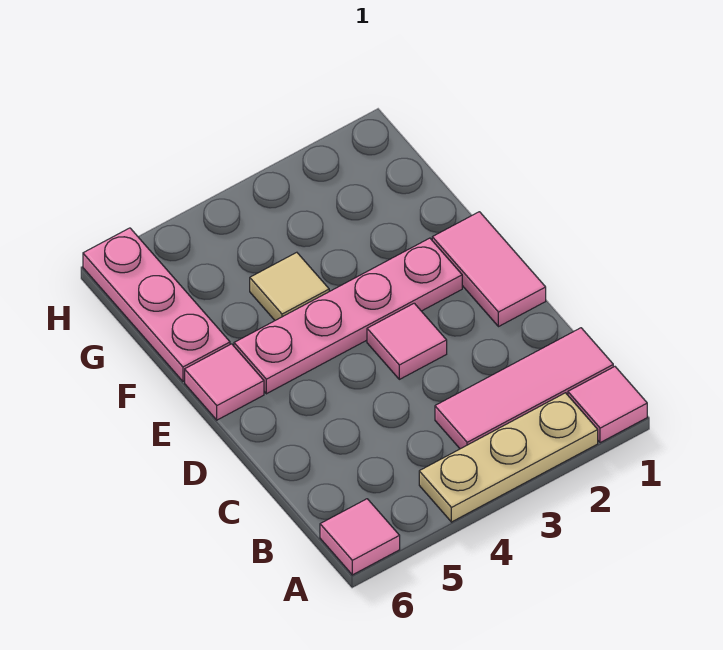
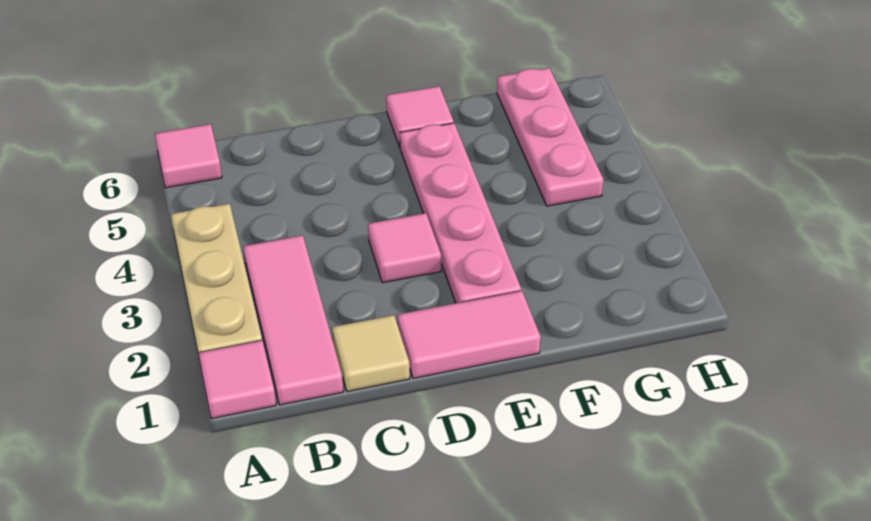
tan 1x1 tile [250,252,329,320] -> tan 1x1 tile moved to [332,315,410,392]
pink 1x3 plate [83,228,230,381] -> pink 1x3 plate turned to [497,68,604,206]

